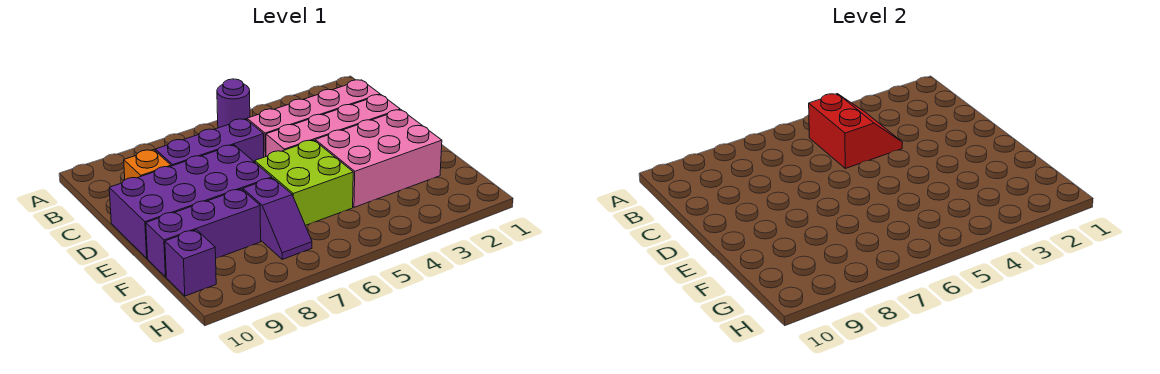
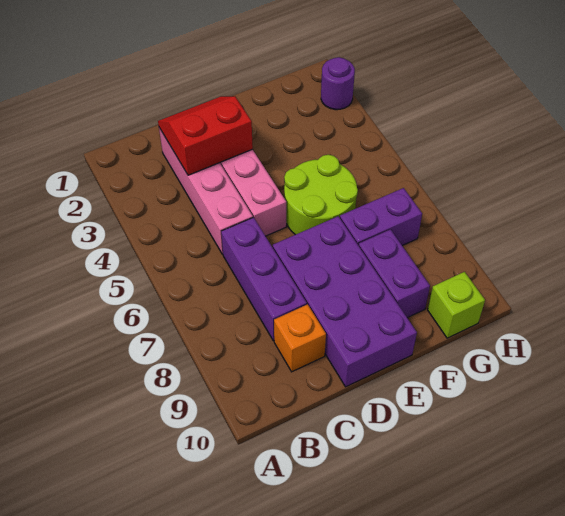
purple 1x1 round brick [217,79,250,128] -> purple 1x1 round brick moved to [321,57,355,110]
red 2x2 slope [809,94,903,168] -> red 2x2 slope moved to [158,96,253,175]
pink 2x3 brick [315,110,442,207] -> none
lime 2x2 brick [255,140,353,225] -> lime 2x2 round brick [284,155,358,235]
purple 1x2 slope [243,178,312,259] -> purple 1x2 brick [340,188,422,246]
purple 1x3 brick [146,189,261,277] -> purple 1x2 brick [359,229,430,318]
purple 1x1 brick [165,230,216,296] -> lime 1x1 brick [428,272,485,338]

